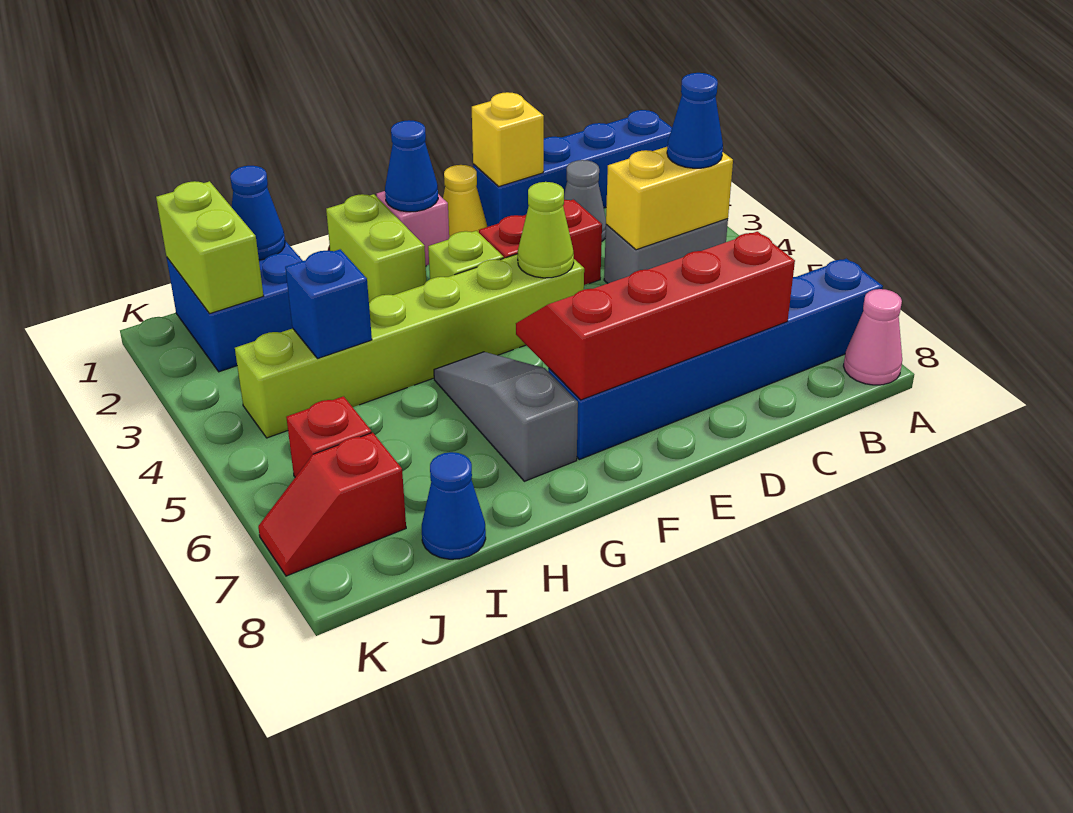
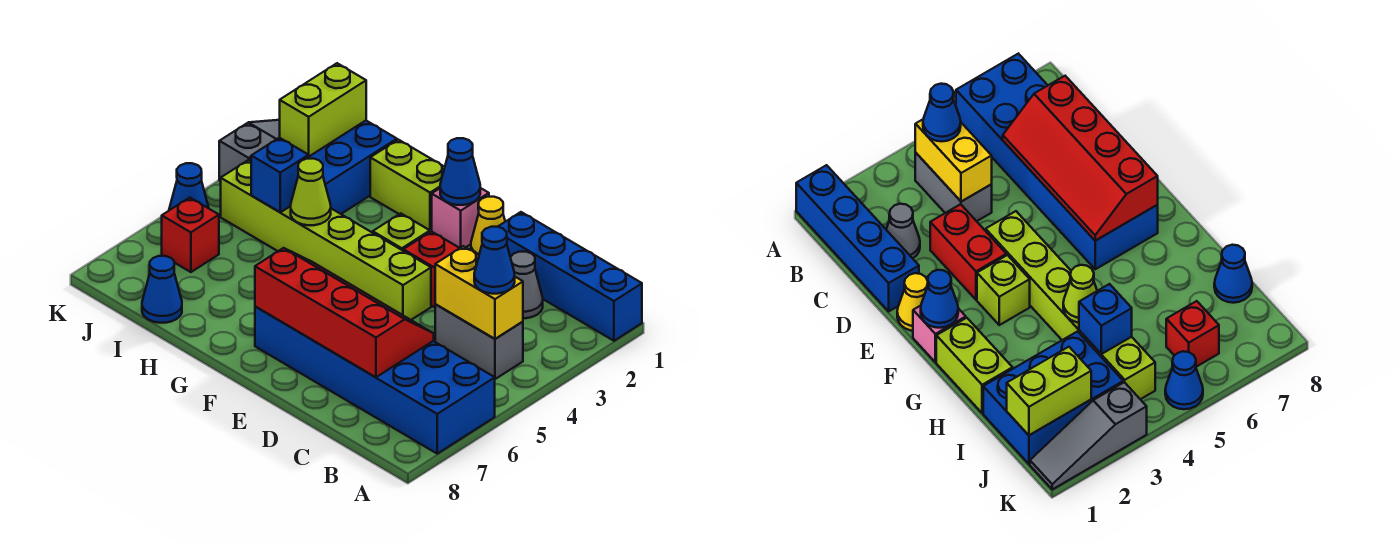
blue 1x6 brick [548,259,883,460] -> blue 2x6 brick [255,307,495,454]
pink 1x1 cone [844,289,902,385] -> none
yellow 1x1 brick [472,92,544,186] -> none
lime 1x1 cone [518,182,574,278] -> lime 1x1 cone moved to [291,158,331,225]
lime 1x2 brick [326,194,426,303] -> lime 1x2 brick turned to [370,140,445,232]
grey 1x3 slope [434,352,578,481] -> grey 1x3 slope moved to [219,120,280,181]
blue 2x2 brick [167,241,303,372] -> blue 2x3 brick [250,121,397,214]
blue 1x1 cone [230,166,285,260] -> blue 1x1 cone moved to [169,163,209,210]
red 1x2 slope [258,432,406,576] -> none

